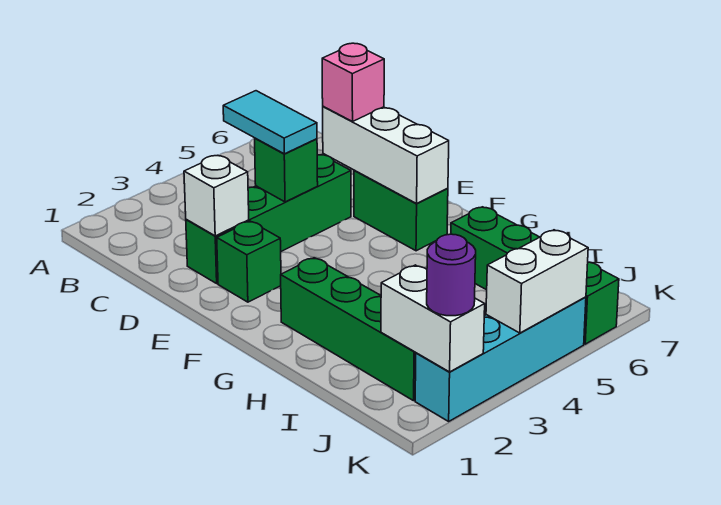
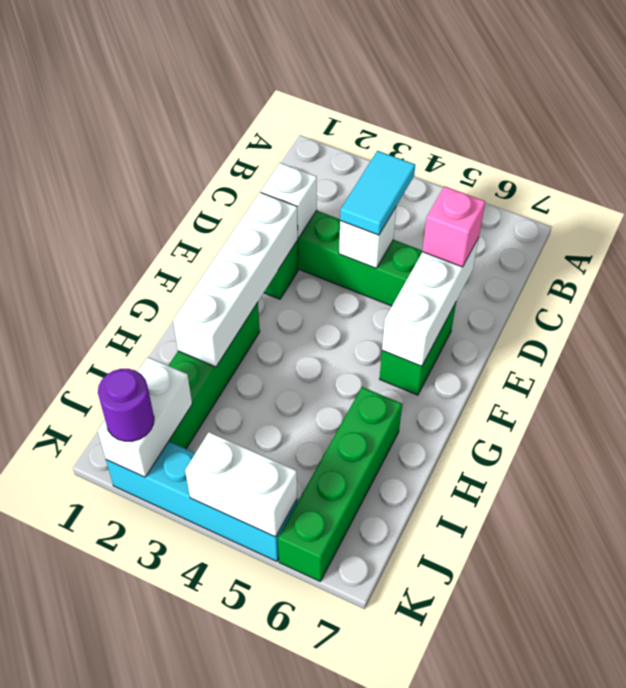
green 1x1 brick [255,138,318,202] -> white 1x1 brick [339,207,396,268]
none -> white 1x4 brick [173,192,298,367]

